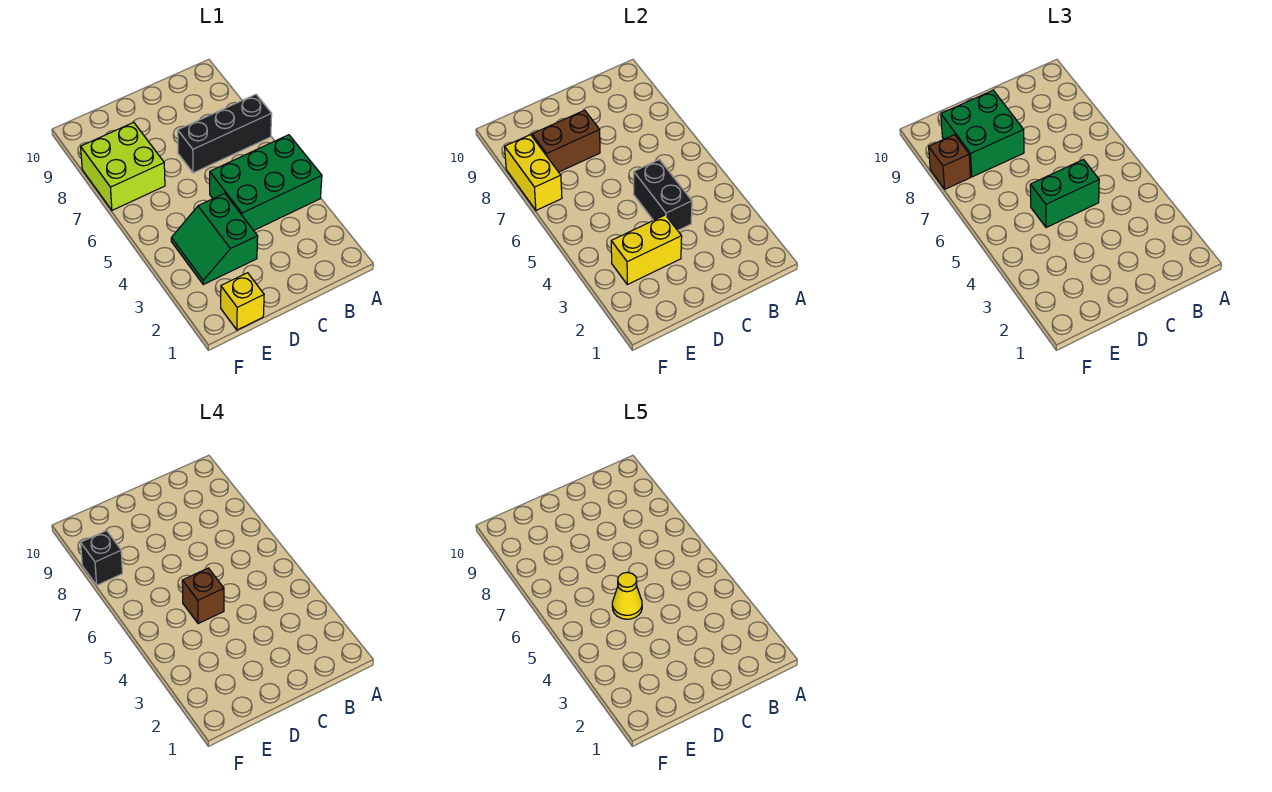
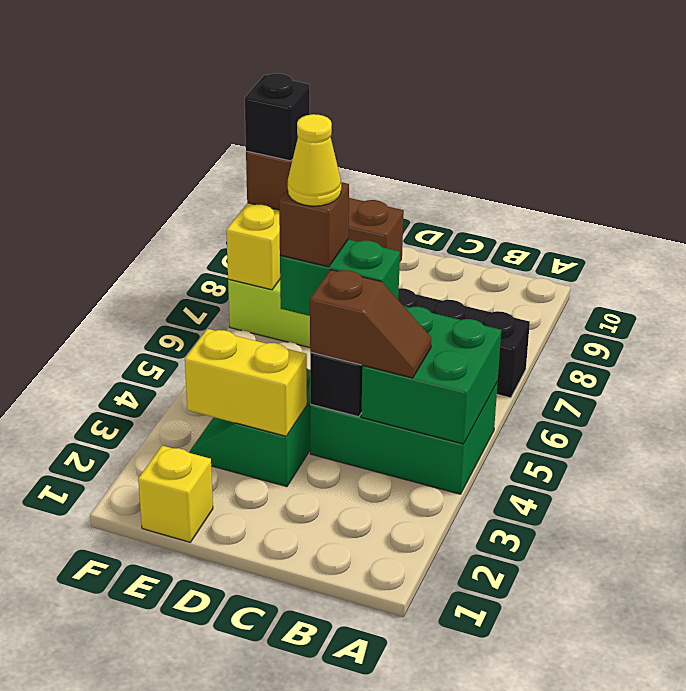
none -> brown 1x2 slope [310,269,431,378]
green 2x2 brick [941,90,1024,177] -> green 2x2 brick moved to [361,306,501,444]

